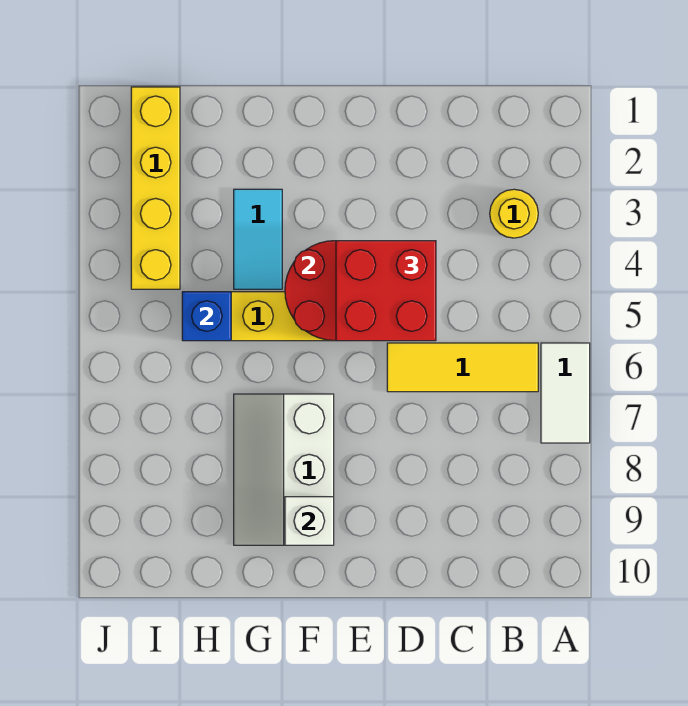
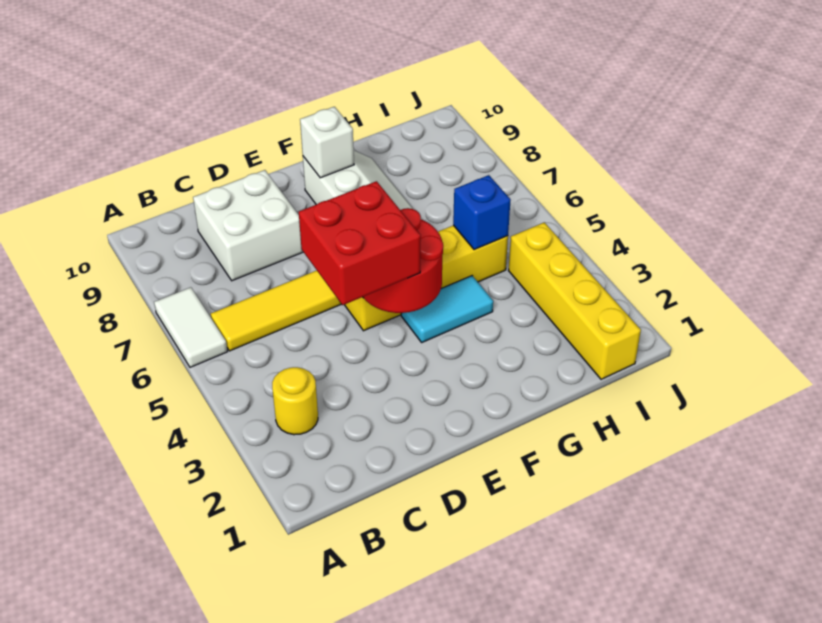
none -> white 2x2 brick [193,170,303,281]
cyan 1x2 tile [234,189,282,289] -> cyan 1x2 tile turned to [401,276,493,342]

